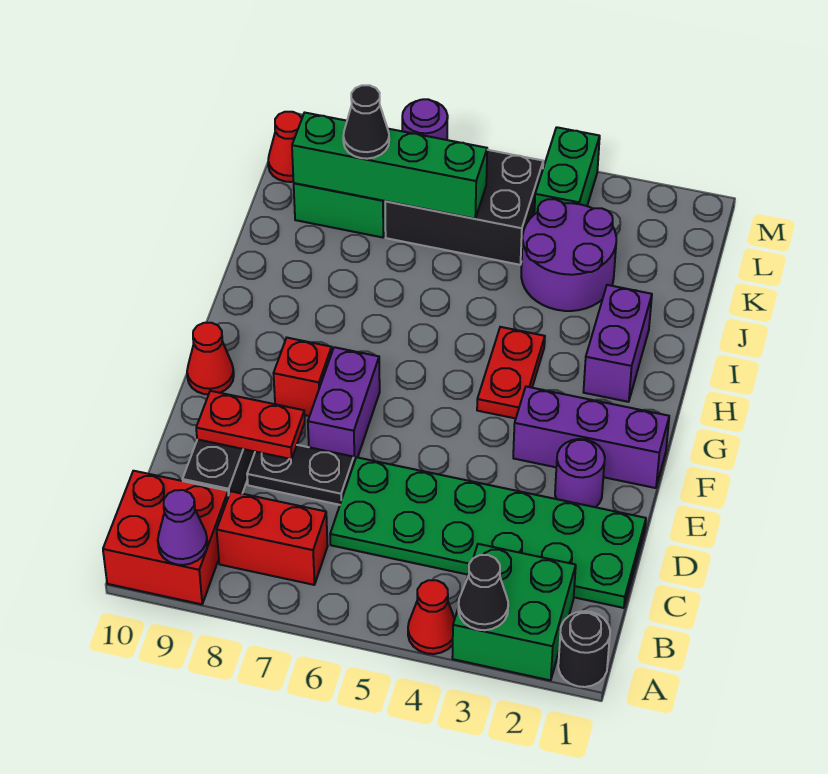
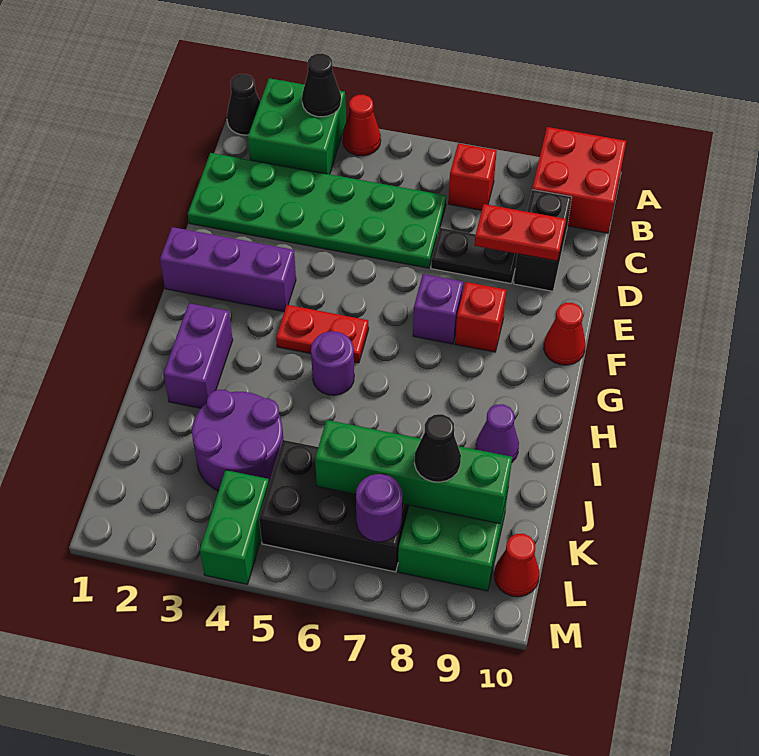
black 1x1 round brick [558,611,610,687] -> black 1x1 cone [227,74,260,135]
purple 1x1 cone [158,490,207,565] -> purple 1x1 cone moved to [476,404,519,462]
red 1x2 brick [217,491,328,585] -> red 1x1 brick [448,143,497,210]
purple 1x1 round brick [555,439,605,507] -> purple 1x1 round brick moved to [311,331,354,395]
purple 1x2 brick [308,347,380,462] -> purple 1x1 brick [413,274,463,344]
red 1x2 plate [477,327,545,419] -> red 1x2 plate turned to [276,305,369,363]

